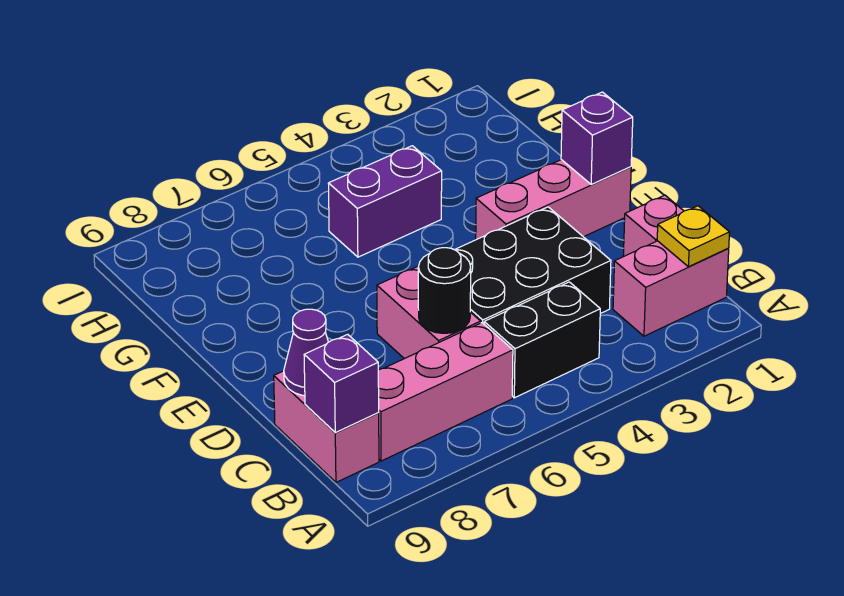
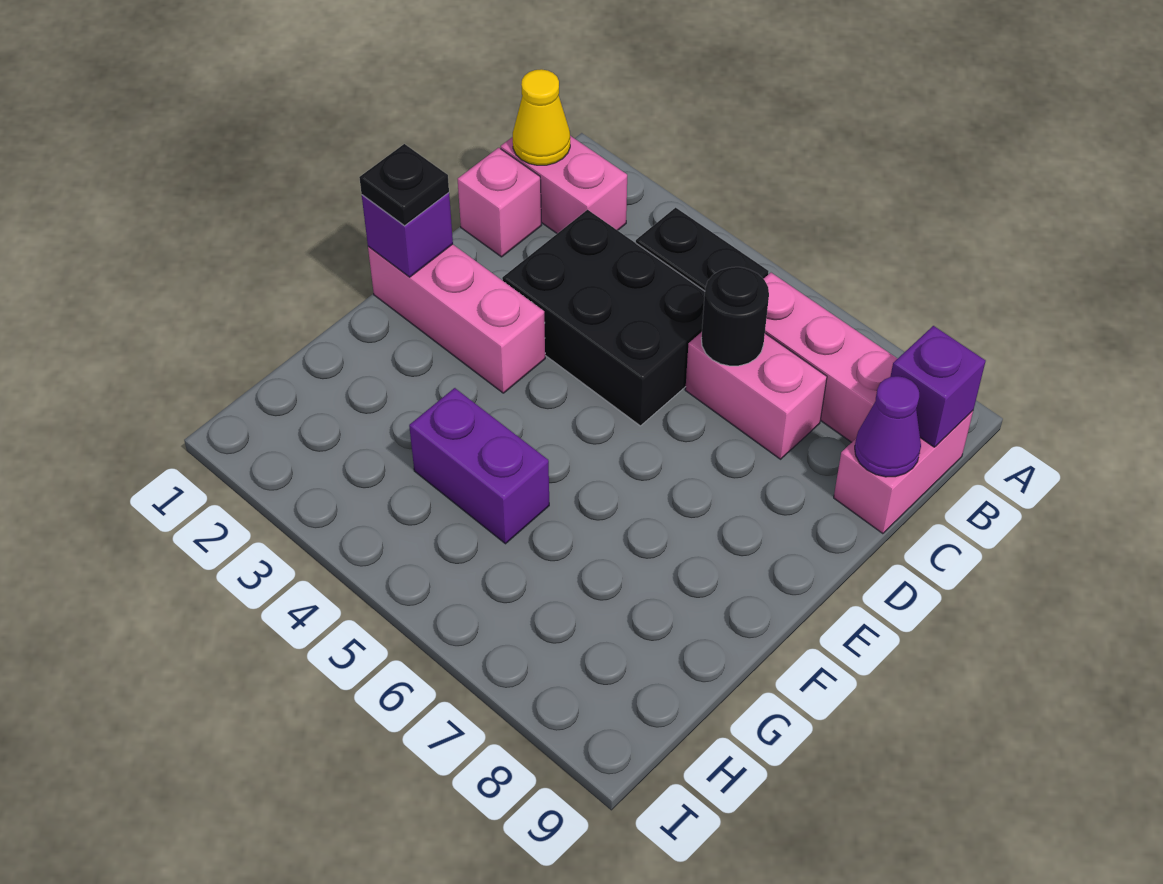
yellow 1x1 plate [657,206,730,267] -> yellow 1x1 cone [513,69,570,165]
pink 1x2 brick [377,266,481,359] -> pink 1x2 brick turned to [685,332,827,459]
none -> black 1x1 plate [359,144,449,226]

